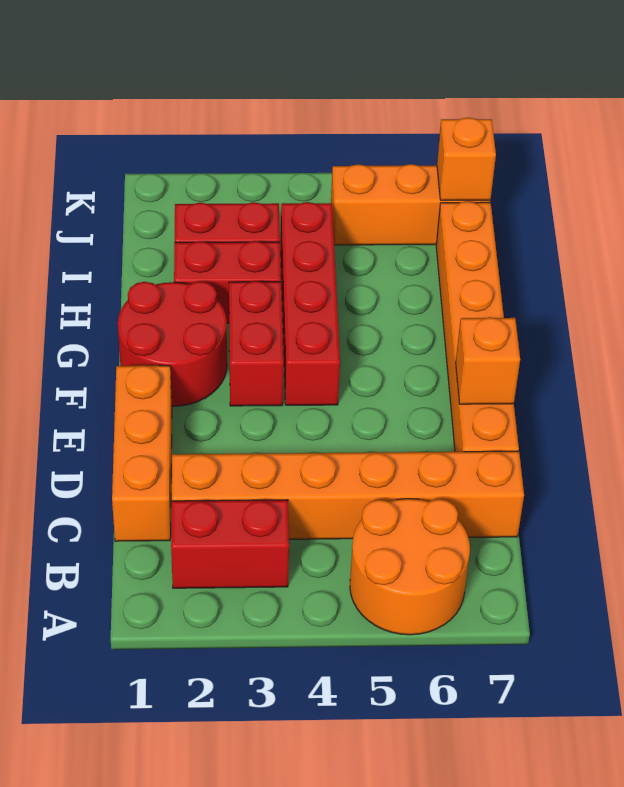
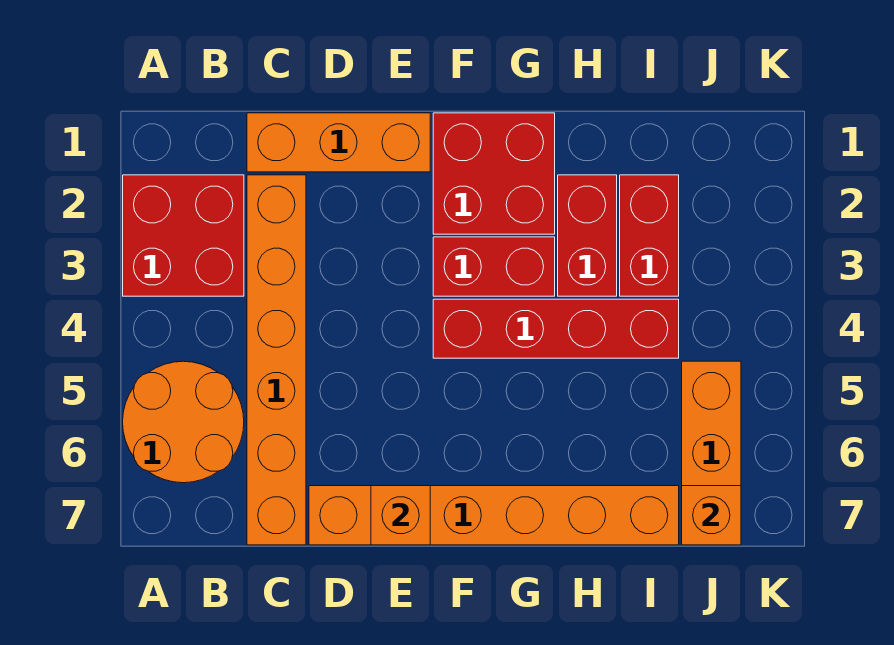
red 1x2 brick [171,500,289,588] -> red 2x2 brick [123,175,244,296]
red 2x2 round brick [118,281,227,406] -> red 2x2 brick [433,113,555,234]

